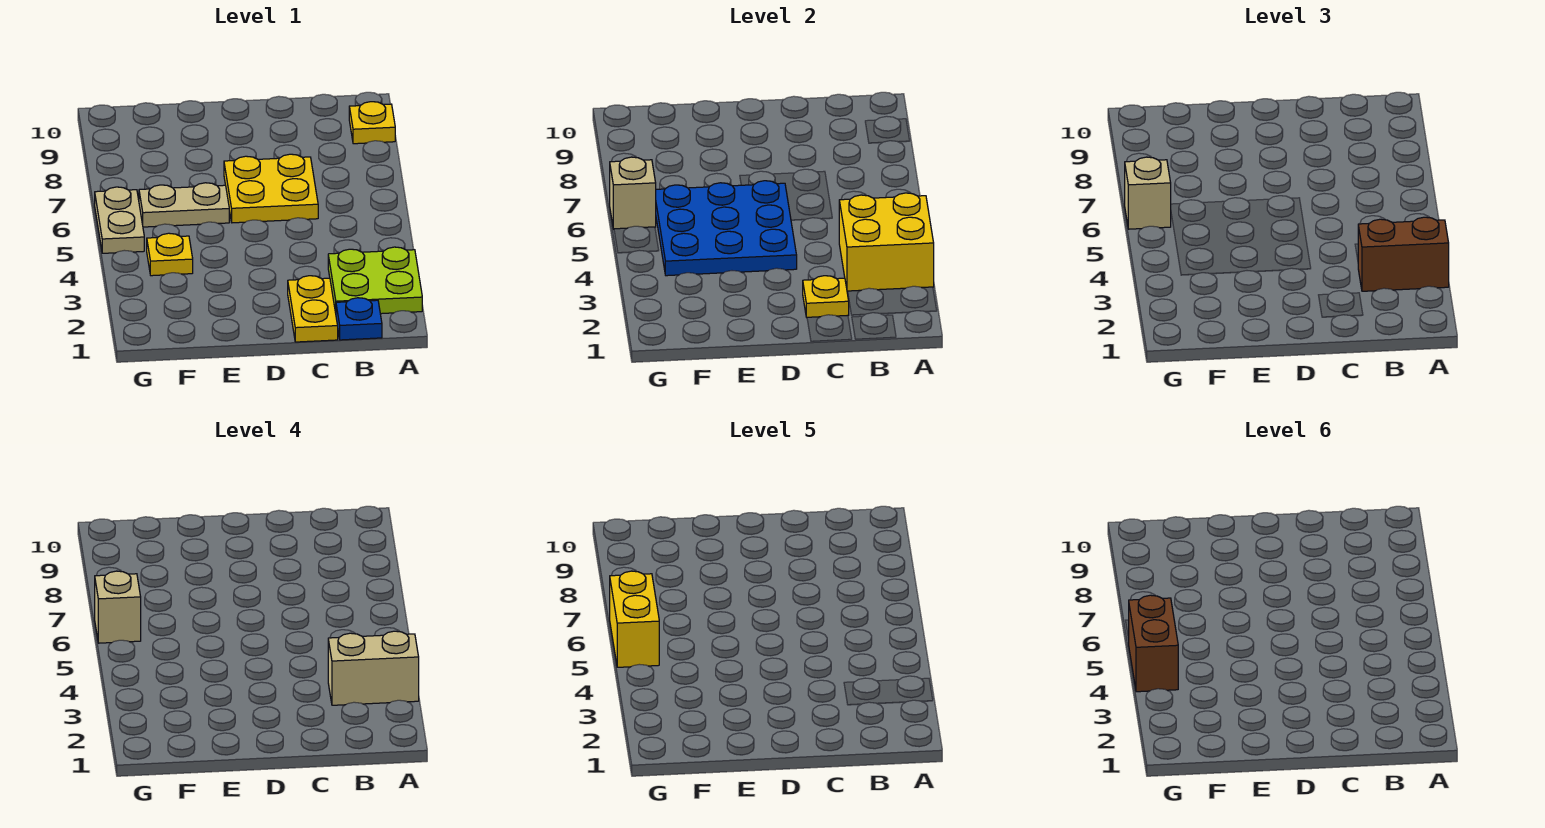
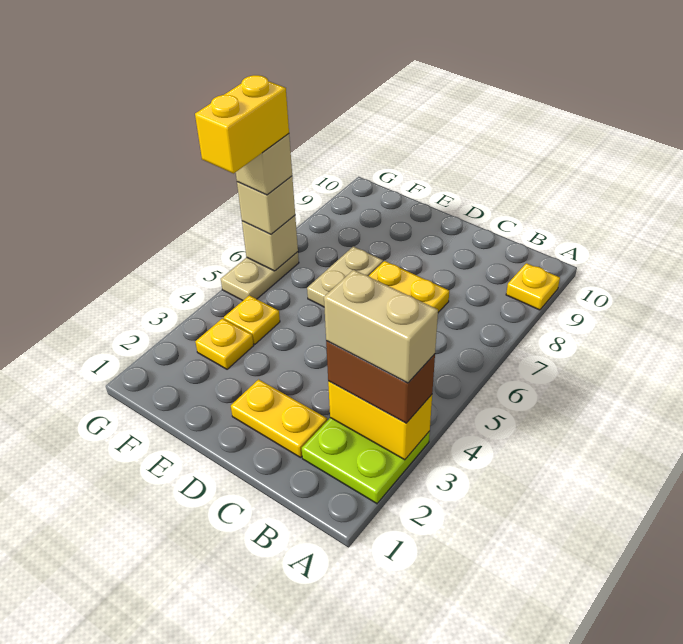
yellow 2x2 brick [839,193,934,291] -> yellow 1x2 brick [328,381,432,460]
blue 1x1 plate [336,298,382,340] -> none
yellow 1x2 plate [288,276,338,342] -> yellow 1x2 plate turned to [231,379,327,458]
yellow 1x1 plate [803,276,849,317] -> yellow 1x1 plate moved to [195,318,254,369]
blue 3x3 plate [656,181,797,276] -> none
tan 1x2 plate [139,183,229,227] -> tan 1x2 plate turned to [307,246,383,307]
brown 1x2 brick [1129,595,1178,692] -> none

